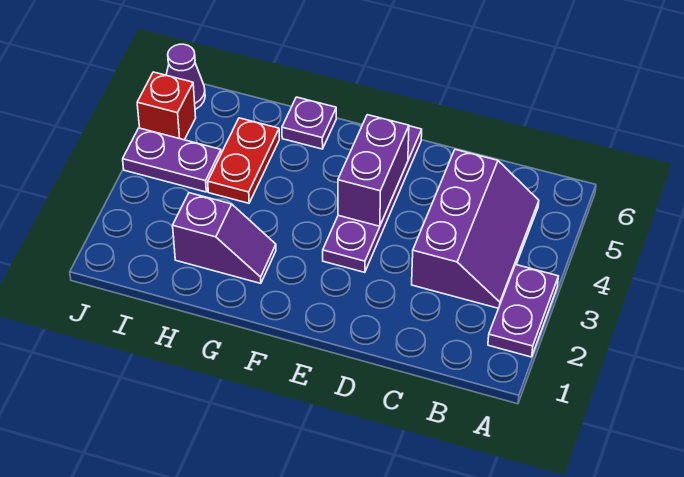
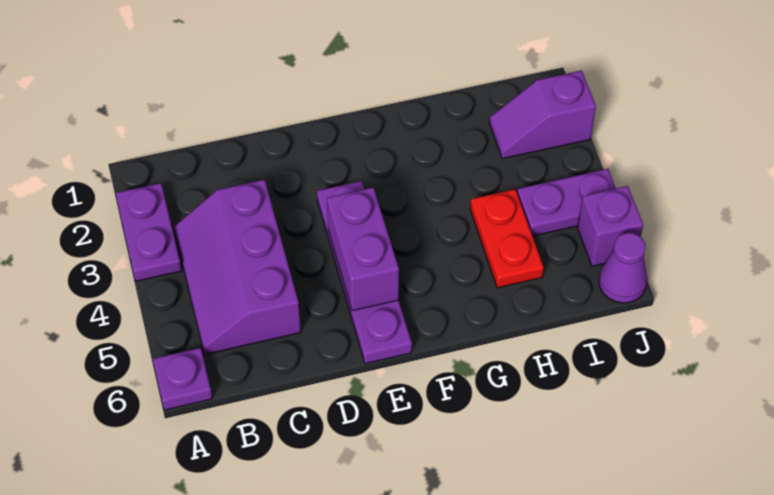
purple 1x2 slope [173,193,276,283] -> purple 1x2 slope moved to [489,71,596,159]
purple 1x1 plate [282,97,336,149] -> purple 1x1 plate moved to [153,348,212,410]
red 1x1 brick [137,72,196,140] -> purple 1x1 brick [578,186,643,266]

